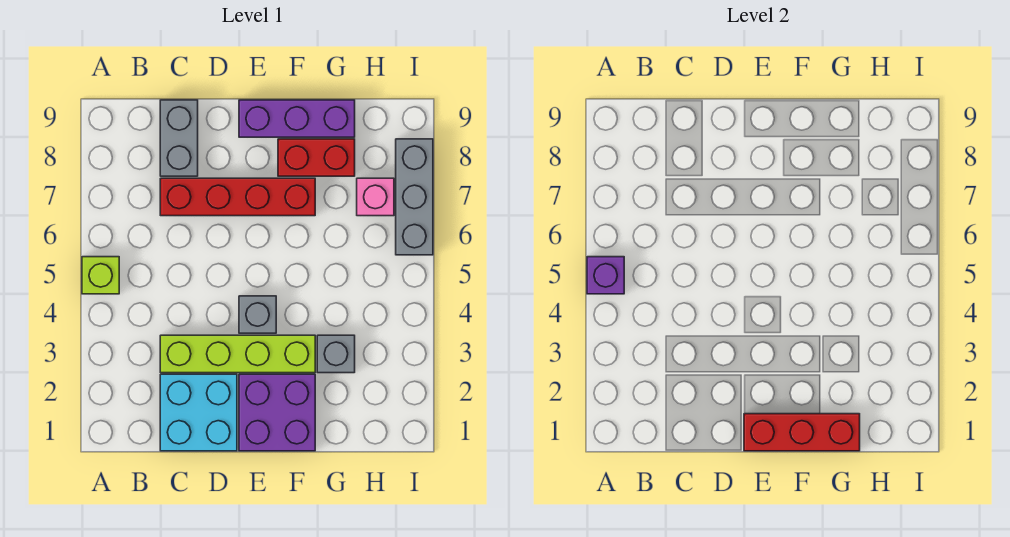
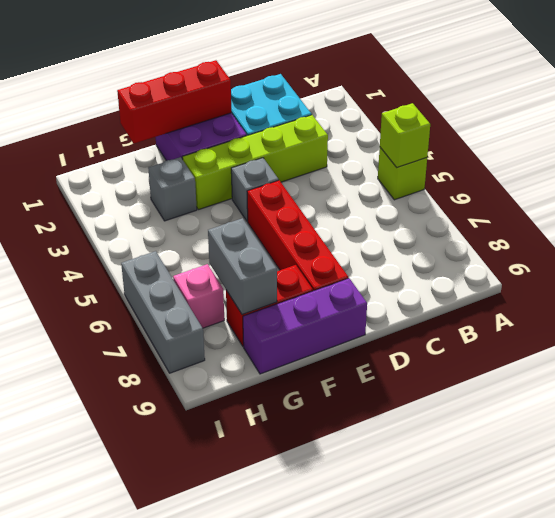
purple 1x1 brick [587,257,624,294] -> lime 1x1 brick [380,103,430,168]
red 1x4 brick [160,178,315,216] -> red 1x4 brick turned to [247,180,348,291]
grey 1x2 brick [160,100,198,176] -> grey 1x2 brick moved to [208,218,277,315]

